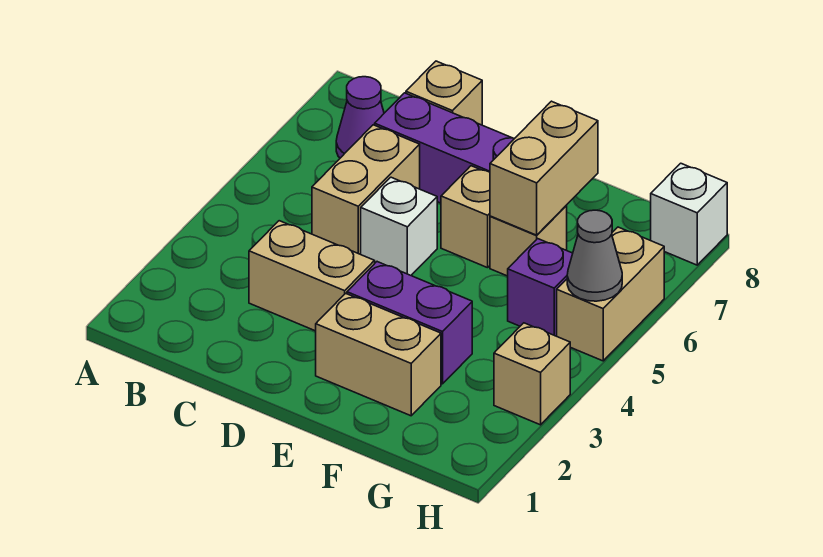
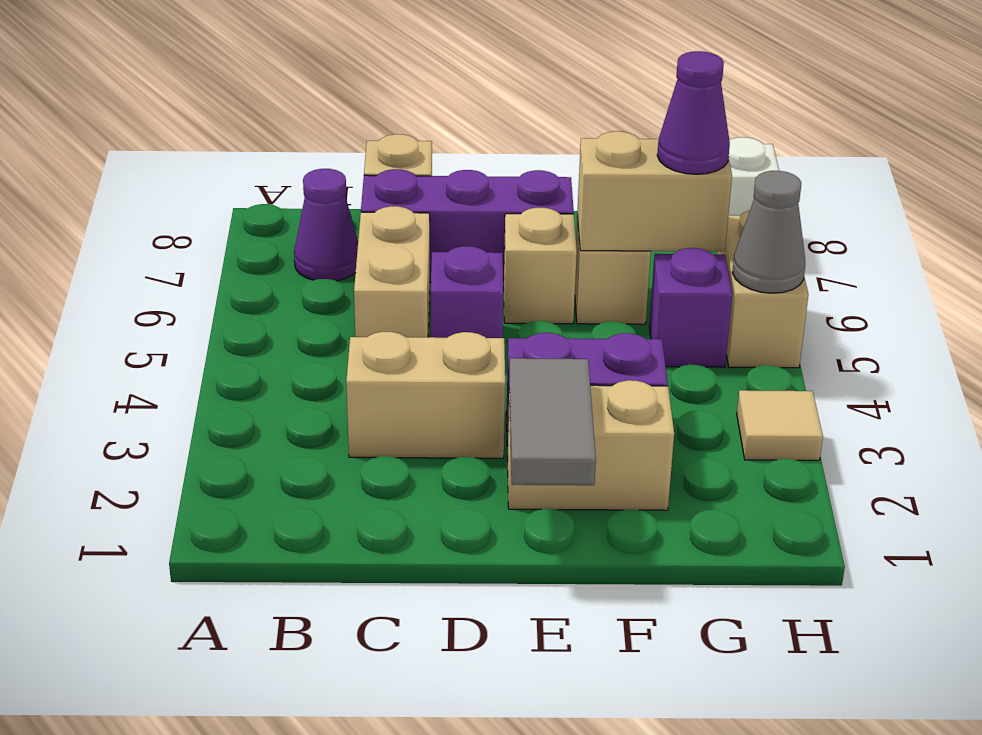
white 1x1 brick [361,177,437,275] -> purple 1x1 brick [431,246,503,338]
none -> grey 1x2 tile [509,358,596,485]
tan 1x2 brick [490,101,598,235] -> tan 1x2 brick turned to [577,131,732,252]
none -> purple 1x1 cone [657,51,730,174]
tan 1x1 brick [494,323,570,425] -> tan 1x1 tile [737,390,823,460]

